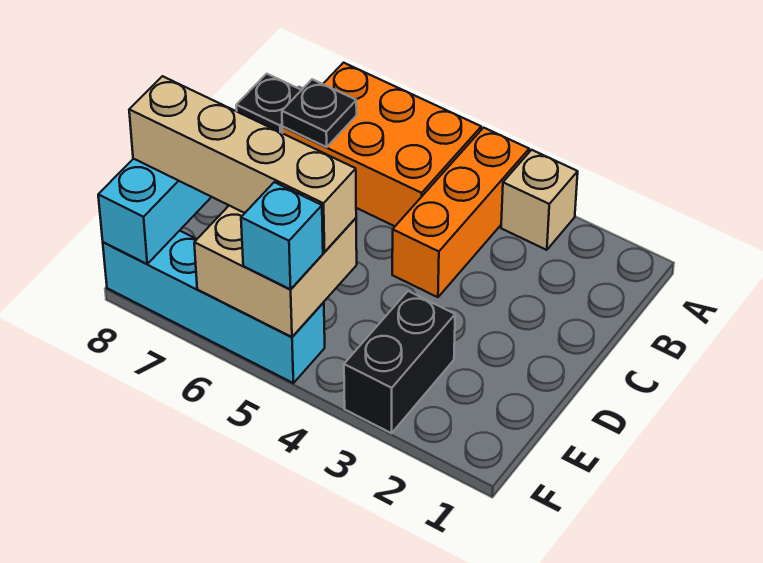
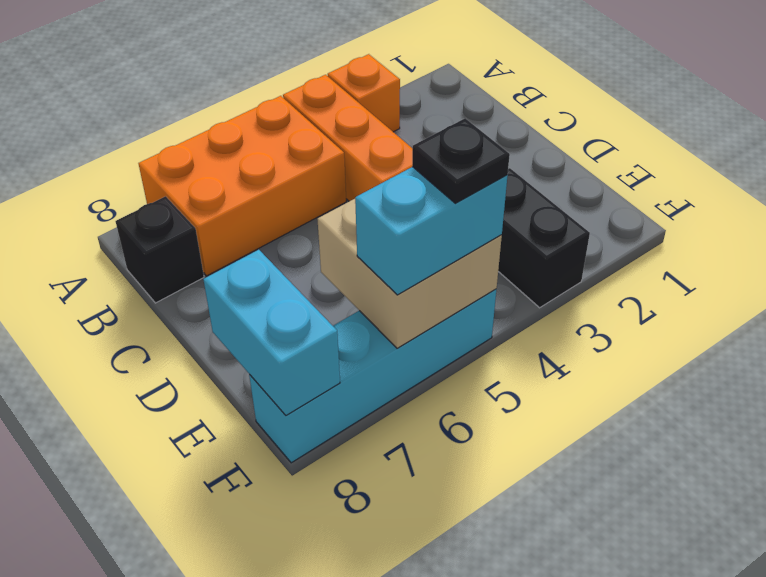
tan 1x1 brick [501,150,578,250] -> orange 1x1 brick [328,54,400,132]
black 1x1 plate [282,79,357,147] -> black 1x1 plate moved to [412,118,510,203]
tan 1x4 brick [129,76,356,252] -> none
cyan 1x1 brick [241,182,323,289] -> cyan 1x2 brick [355,167,508,295]

